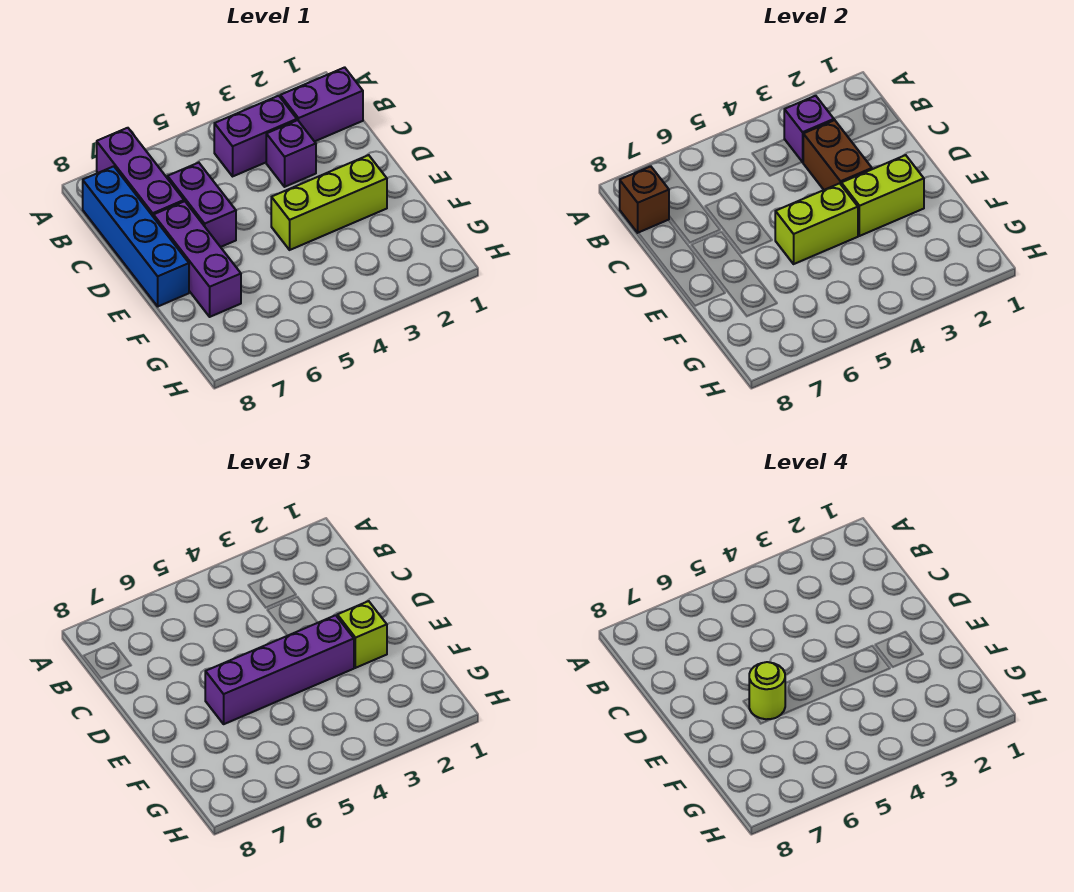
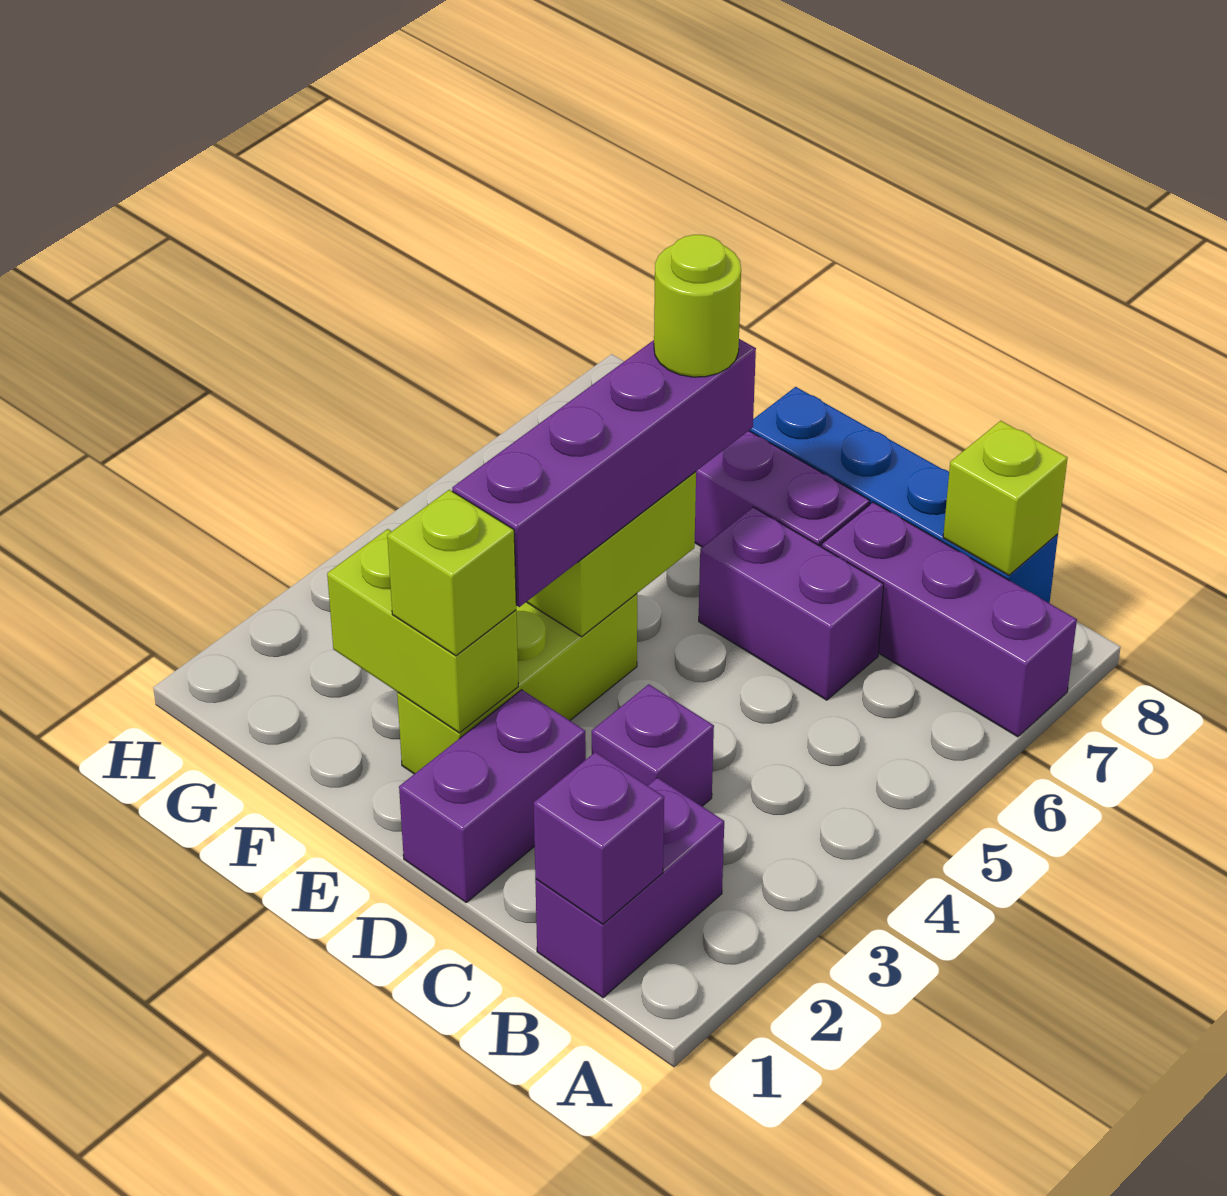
purple 1x2 brick [214,96,297,176] -> purple 1x2 brick moved to [399,690,586,902]
purple 1x1 brick [784,96,834,162] -> purple 1x1 brick moved to [534,752,664,924]
brown 1x1 brick [620,166,669,233] -> lime 1x1 brick [943,421,1068,575]
brown 1x2 brick [803,120,872,190] -> none
lime 1x2 brick [841,155,924,236] -> lime 1x2 brick turned to [327,529,518,733]

